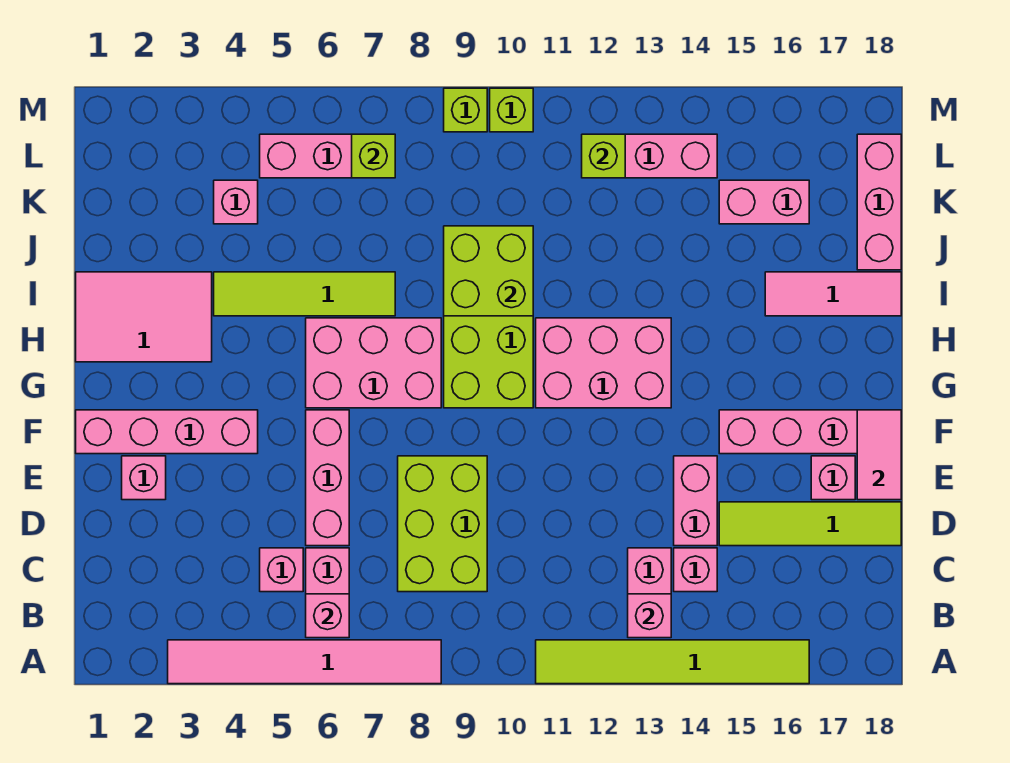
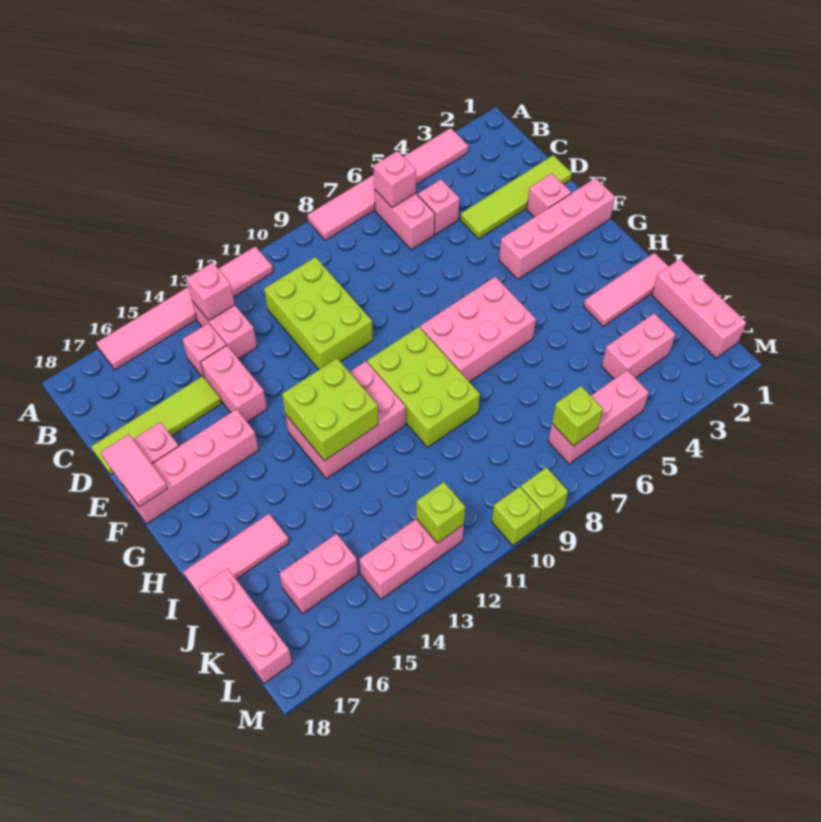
lime 1x6 tile [536,640,809,684] -> pink 1x6 tile [96,246,273,370]
lime 2x3 brick [398,456,487,592] -> lime 2x3 brick moved to [264,257,373,369]
pink 1x3 brick [306,410,349,546] -> pink 1x3 brick moved to [652,259,746,358]
pink 2x3 tile [76,272,212,362] -> pink 1x3 tile [584,253,669,326]
lime 1x4 tile [214,272,395,316] -> lime 1x4 tile moved to [460,155,572,239]
lime 2x2 brick [444,226,533,316] -> lime 2x2 brick moved to [282,358,378,461]
pink 1x1 brick [214,180,258,224] -> pink 1x2 brick [602,313,675,379]

